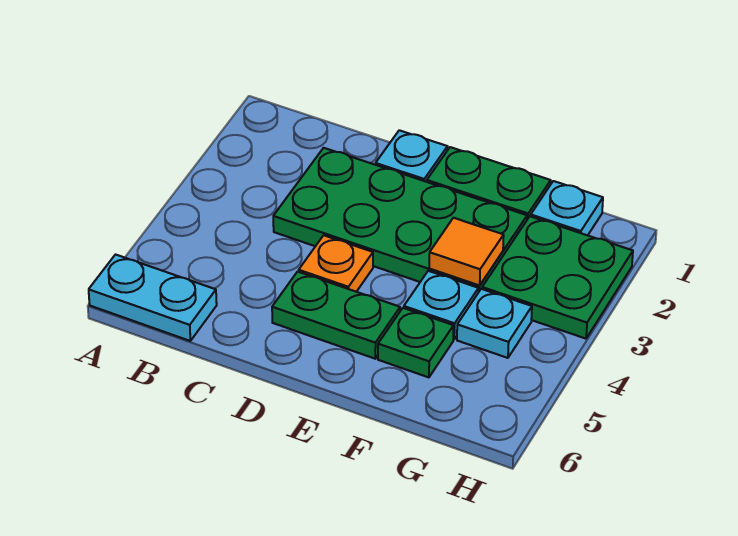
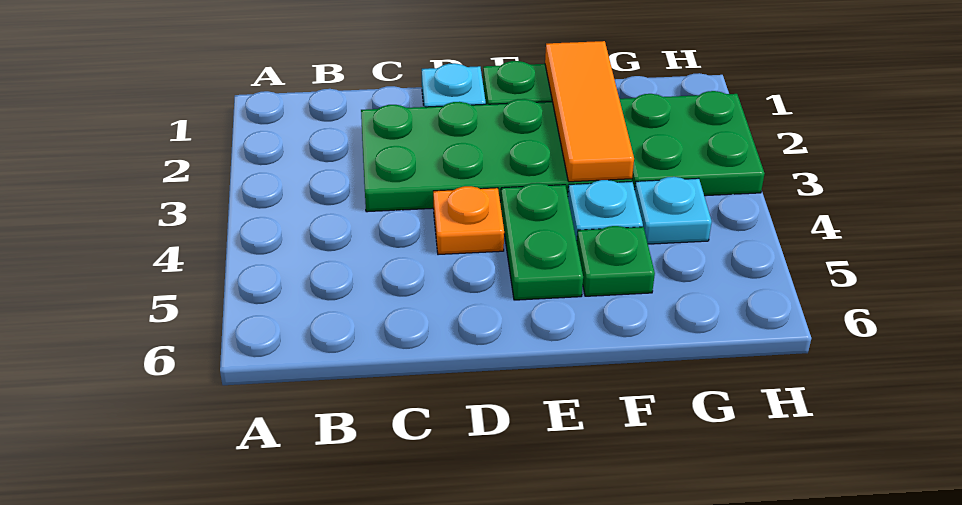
cyan 1x2 plate [89,255,217,341] -> none
green 1x2 plate [272,272,400,359] -> green 1x2 plate turned to [501,183,583,300]
orange 1x1 tile [429,218,504,285] -> orange 1x3 tile [545,41,634,182]
cyan 1x1 plate [531,181,603,235] -> none

